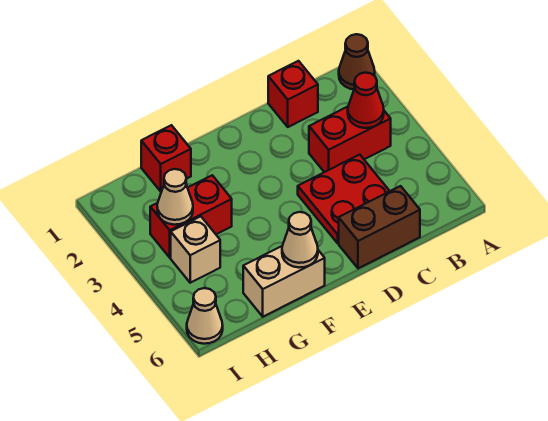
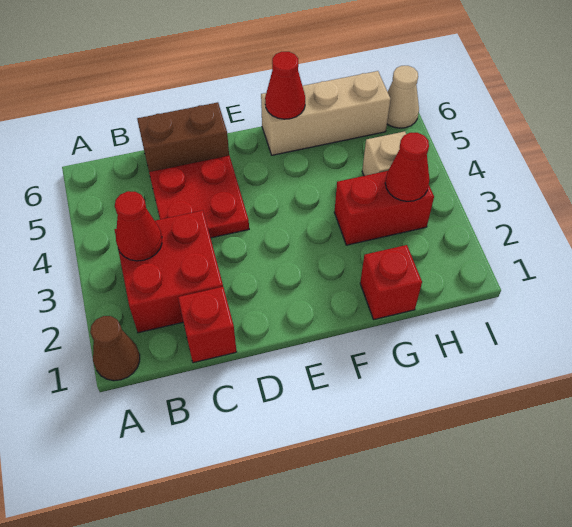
red 1x2 brick [309,107,391,172] -> red 2x2 brick [115,210,223,333]
tan 1x2 brick [243,246,325,317] -> tan 1x3 brick [261,71,391,155]
tan 1x1 cone [282,212,318,268] -> red 1x1 cone [265,52,305,119]
tan 1x1 cone [157,169,193,225] -> red 1x1 cone [385,133,429,201]

